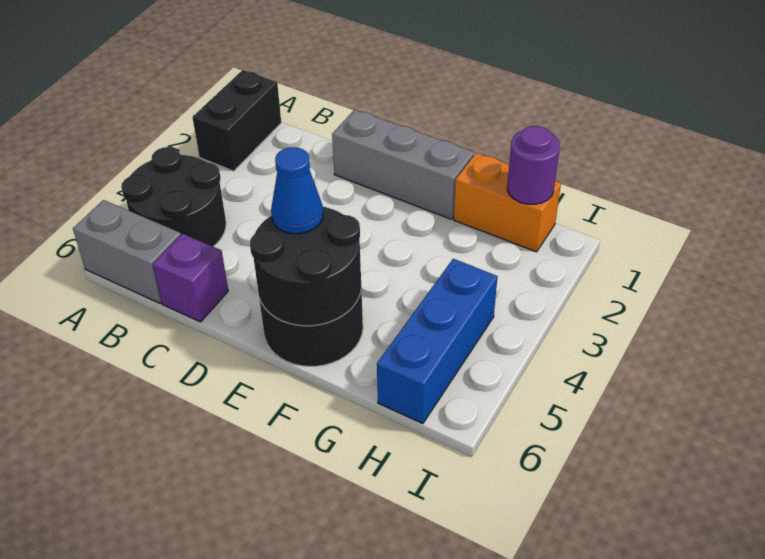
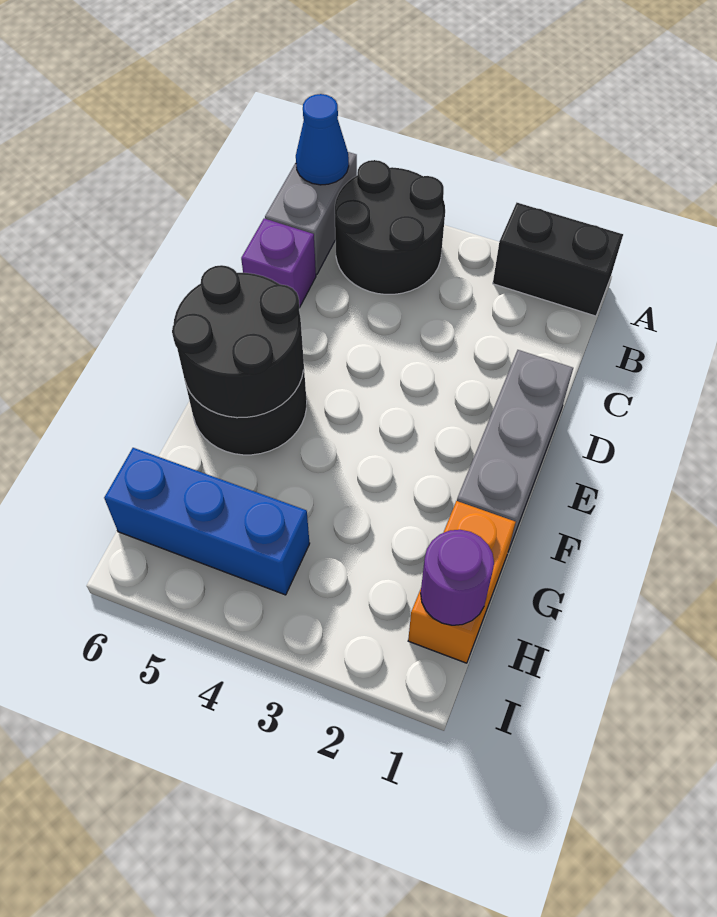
blue 1x1 cone [271,147,323,234] -> blue 1x1 cone moved to [296,94,349,185]

